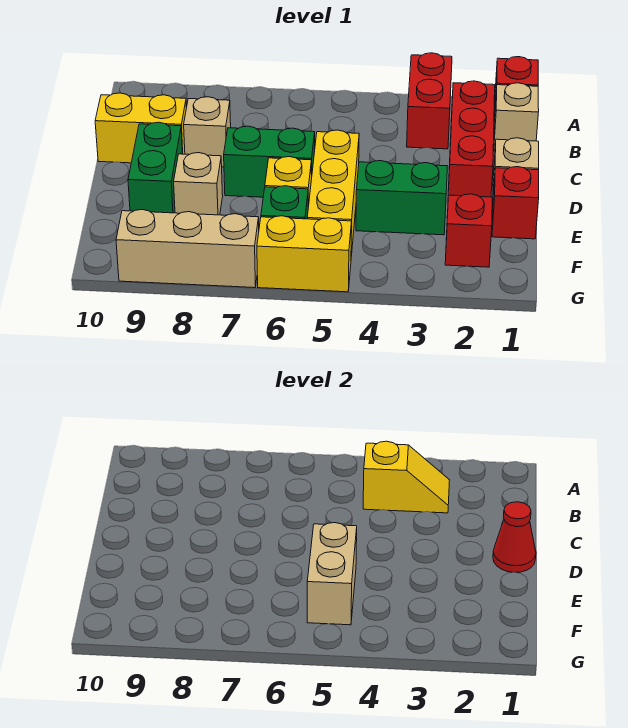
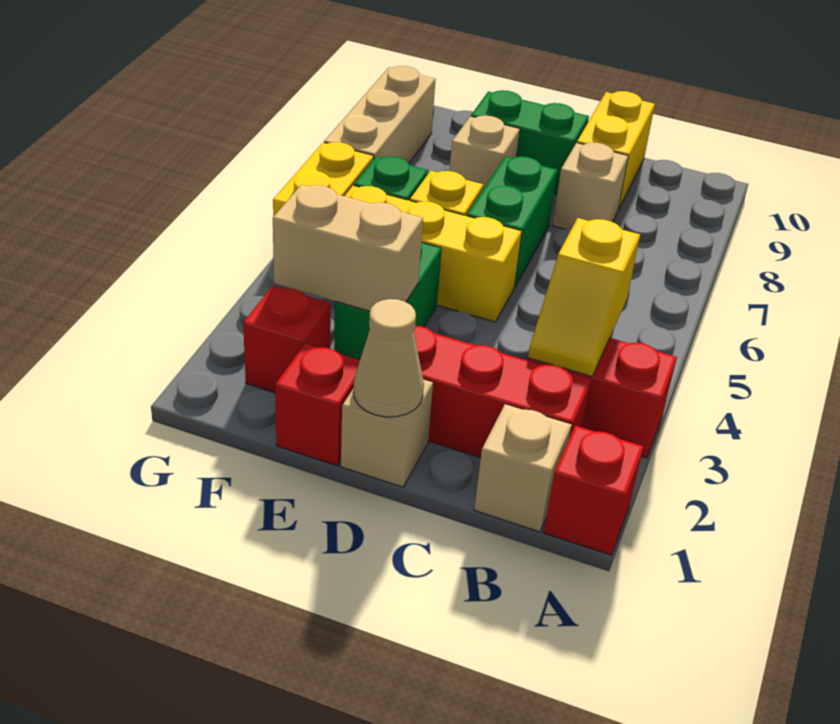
red 1x1 cone [493,502,536,572] -> tan 1x1 cone [354,299,424,417]
tan 1x2 brick [307,523,357,625] -> tan 1x2 brick moved to [273,185,423,311]

